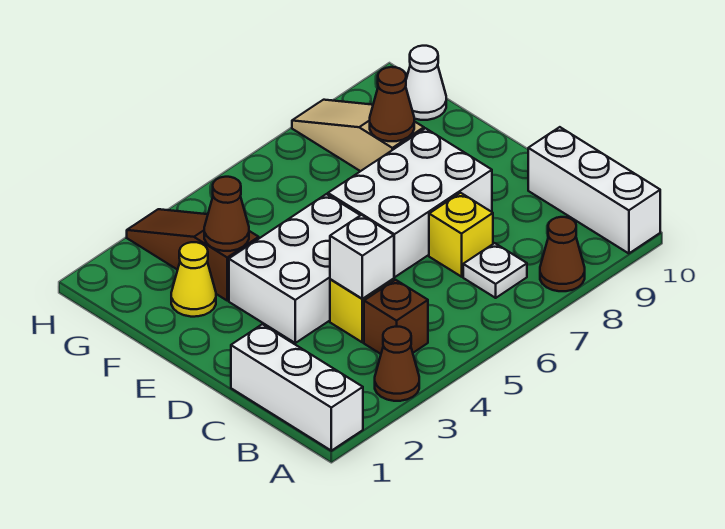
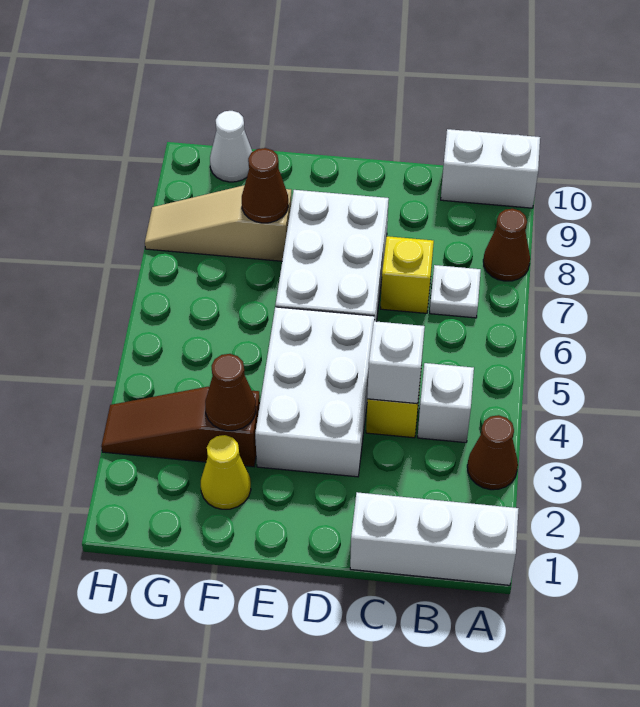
white 1x3 brick [528,127,660,253] -> white 1x2 brick [441,129,540,208]
brown 1x1 brick [364,280,428,354] -> white 1x1 brick [418,363,474,443]

